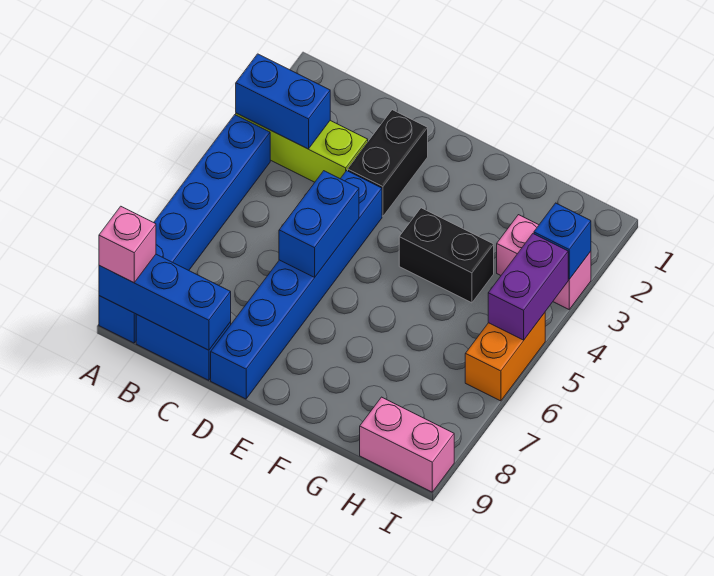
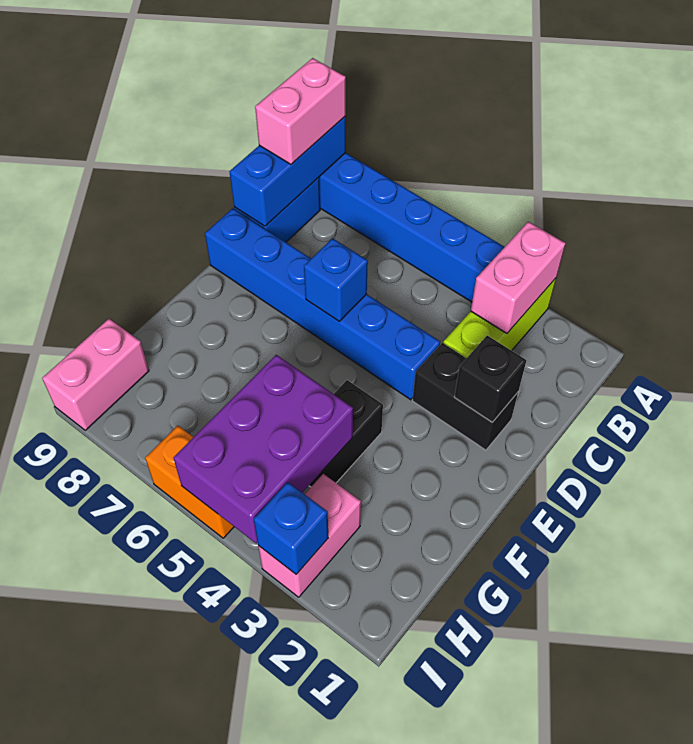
blue 1x2 brick [236,54,330,149] -> pink 1x2 brick [471,222,566,333]
pink 1x1 brick [99,206,156,283] -> pink 1x2 brick [255,58,346,164]
none -> black 1x1 brick [454,336,526,422]
blue 1x2 brick [279,171,359,277] -> blue 1x1 brick [304,238,368,321]
purple 1x2 brick [488,234,568,340] -> purple 2x3 brick [173,355,353,543]

